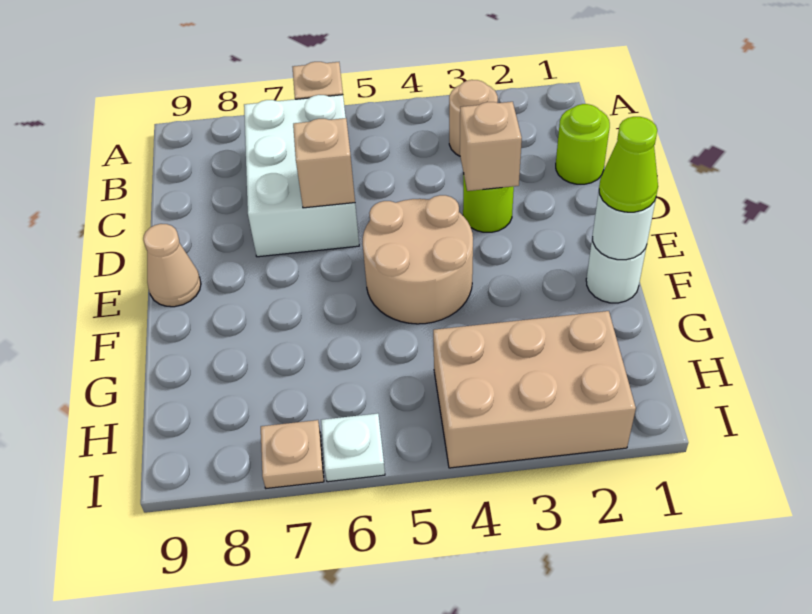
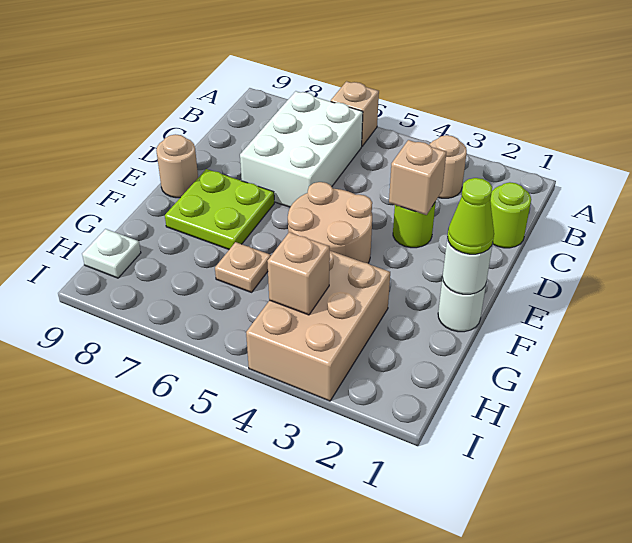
tan 1x1 brick [293,118,355,208] -> tan 1x1 brick moved to [267,232,330,315]
none -> lime 2x2 plate [165,169,274,249]
tan 1x1 cone [143,224,201,307] -> tan 1x1 round brick [156,134,198,198]
tan 2x3 brick [433,311,636,468] -> tan 2x3 brick turned to [246,251,390,401]
white 1x1 plate [321,413,385,482] -> white 1x1 plate moved to [82,229,141,278]
tan 1x1 plate [261,420,324,488] -> tan 1x1 plate moved to [215,242,271,292]

